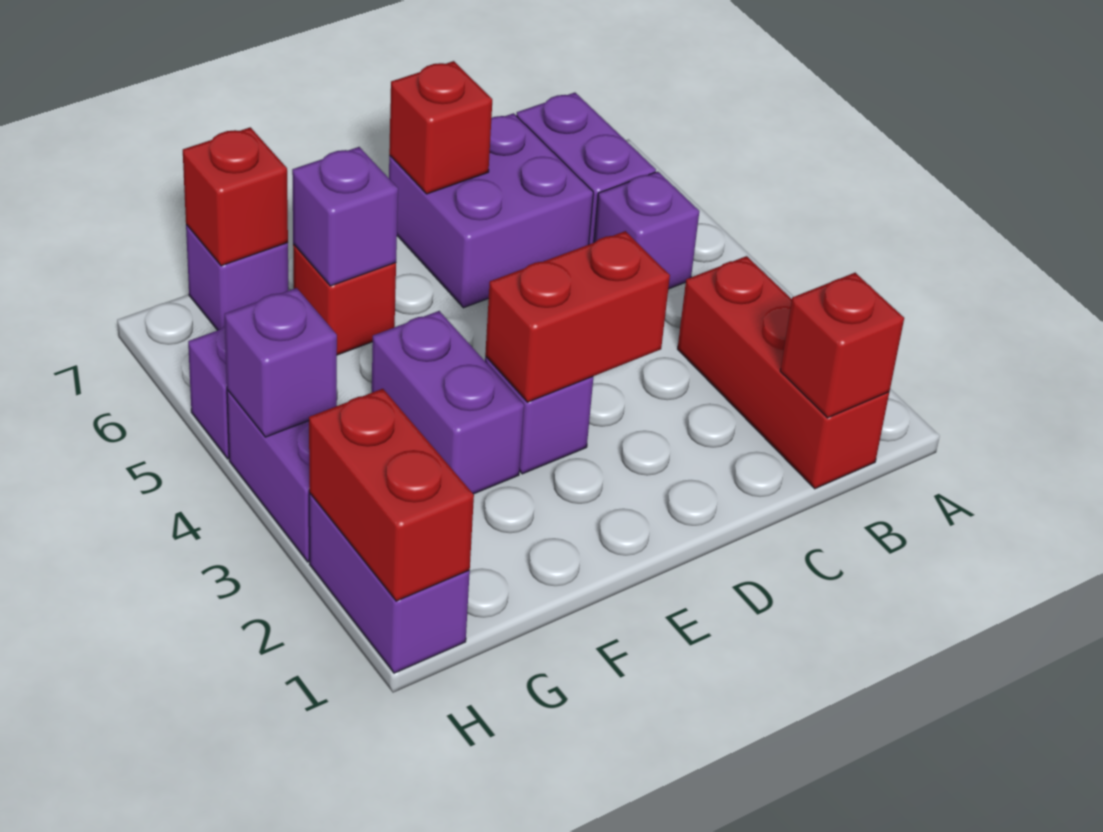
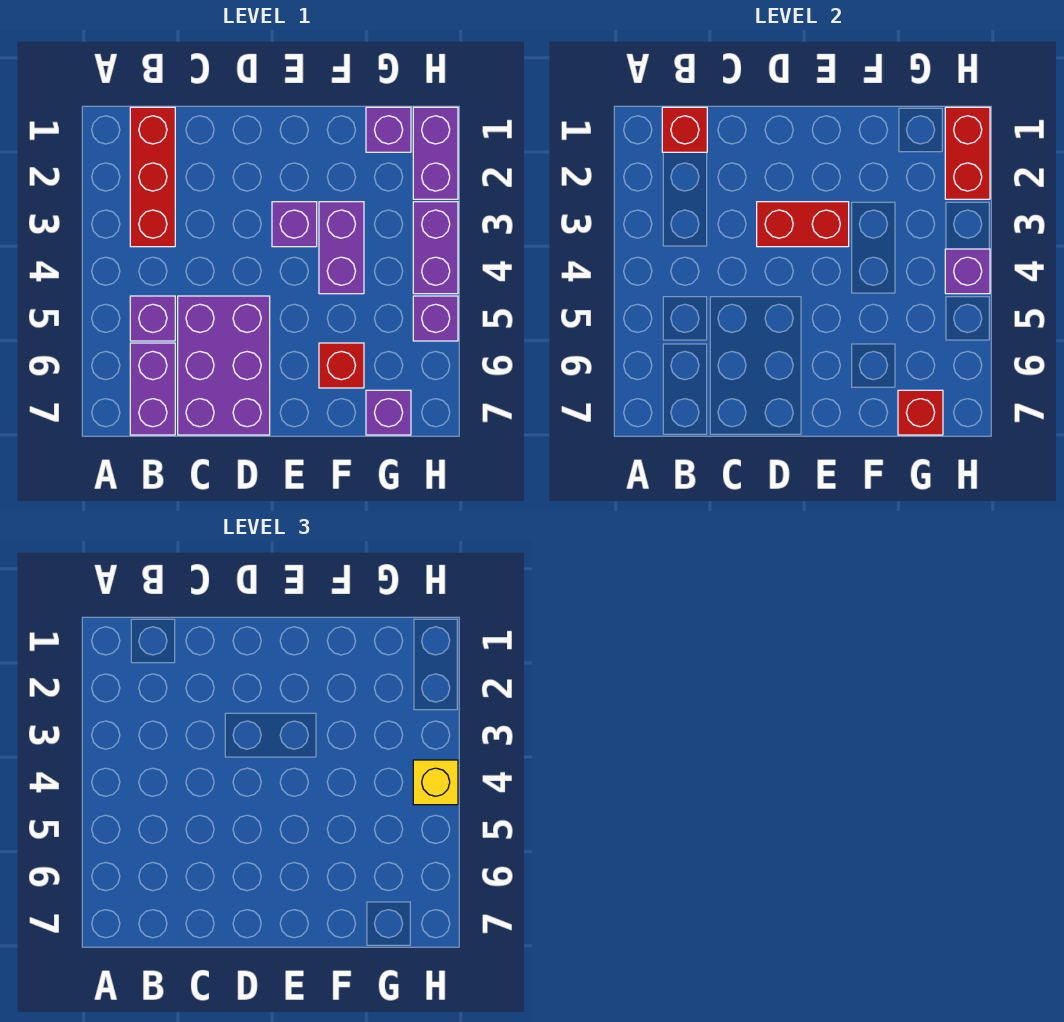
purple 2x2 brick [389,113,593,308] -> purple 2x3 brick [178,296,270,435]
red 1x1 brick [389,61,492,194] -> none
purple 1x1 brick [292,147,398,286] -> purple 1x1 brick moved to [366,107,411,152]
none -> yellow 1x1 brick [413,760,458,805]

